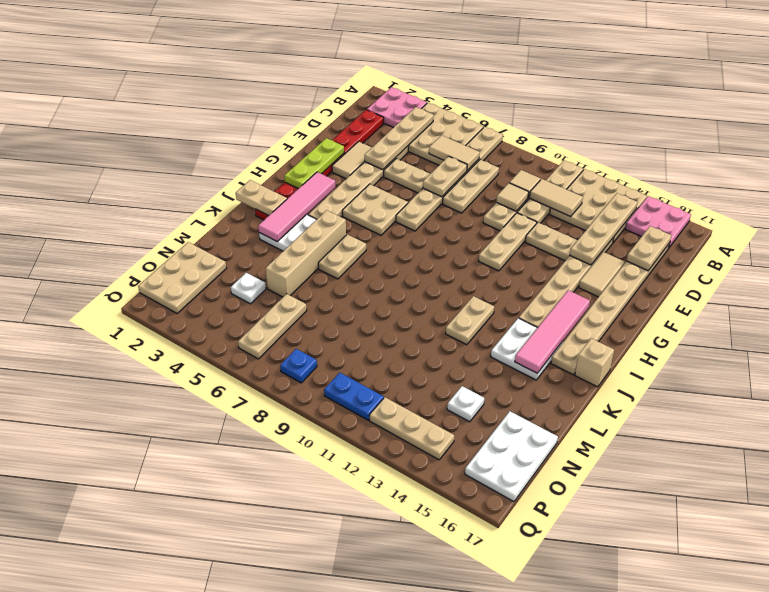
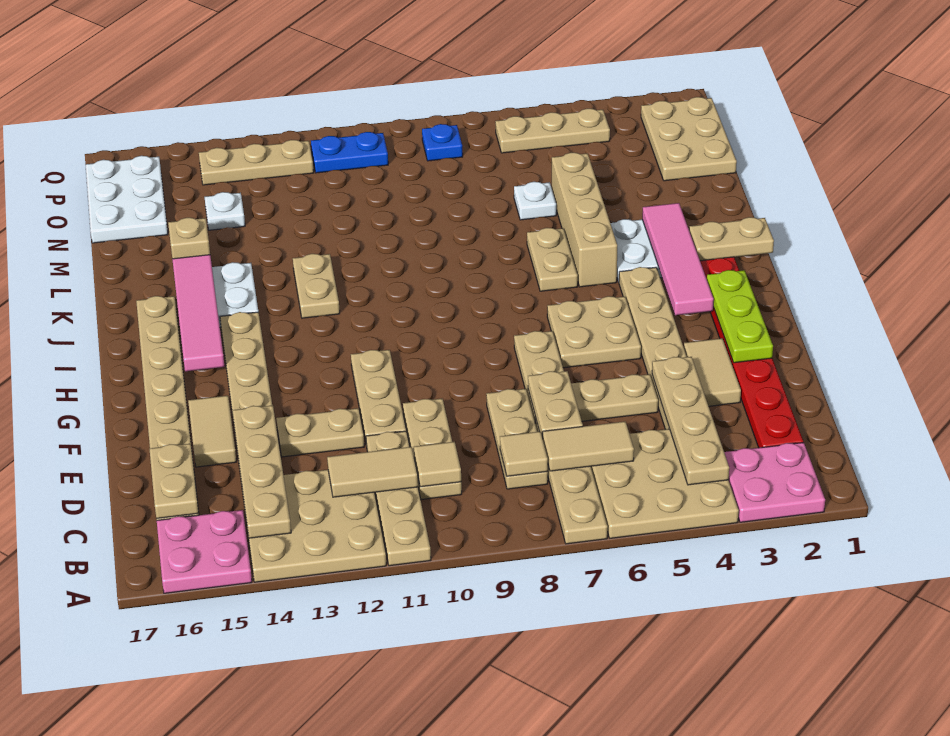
tan 1x1 tile [496,183,529,211] -> tan 1x1 tile moved to [500,432,548,476]
tan 1x1 brick [575,338,614,387] -> tan 1x1 brick moved to [168,218,210,259]
white 1x1 plate [231,273,266,304] -> white 1x1 plate moved to [514,182,556,220]
tan 1x3 plate [238,294,307,359] -> tan 1x3 plate turned to [495,109,610,153]

